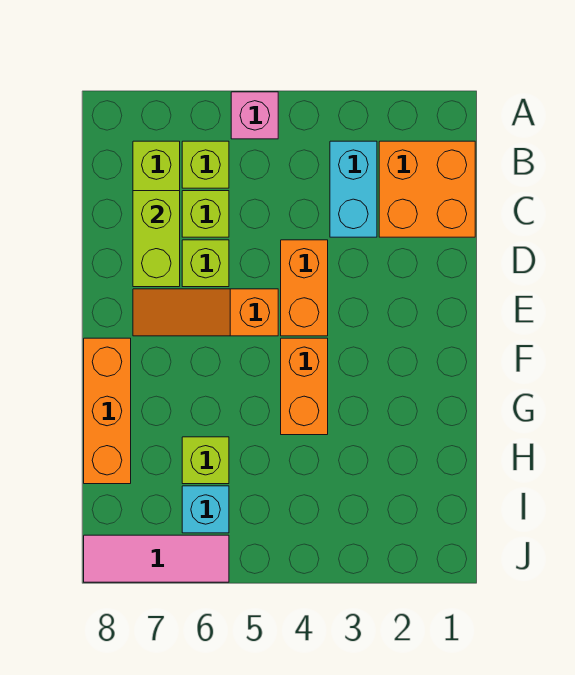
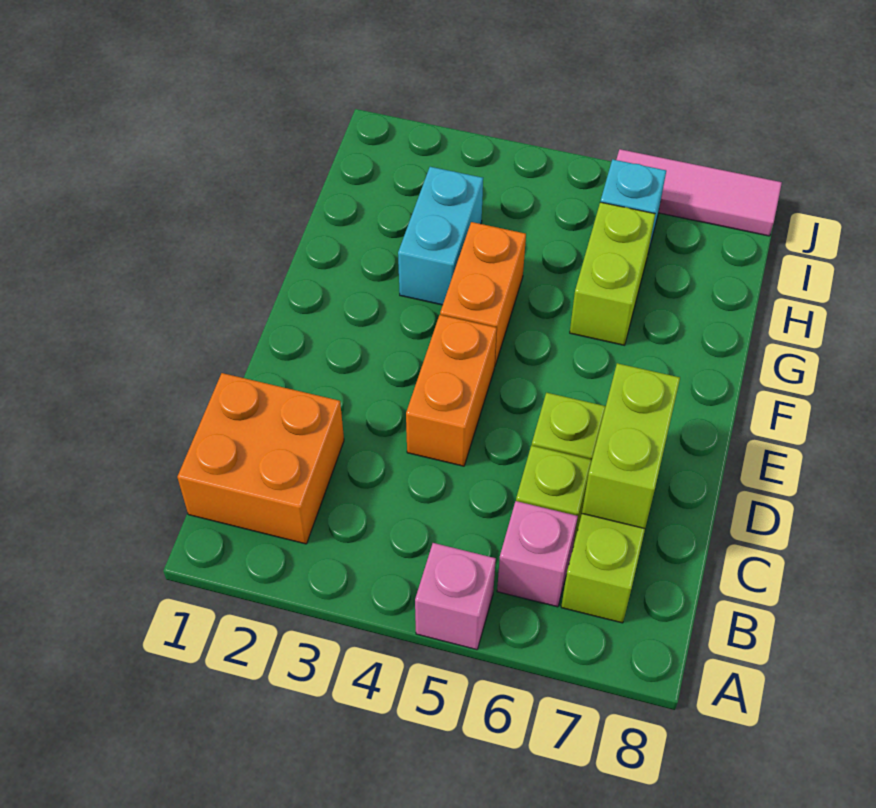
cyan 1x2 brick [330,141,377,237] -> cyan 1x2 brick moved to [398,167,483,305]
lime 1x1 brick [182,141,229,188] -> pink 1x1 brick [497,501,578,607]
orange 1x3 slope [133,289,278,336] -> none
orange 1x3 brick [84,338,131,484] -> none
lime 1x1 brick [182,437,229,484] -> lime 1x2 brick [570,202,655,345]

